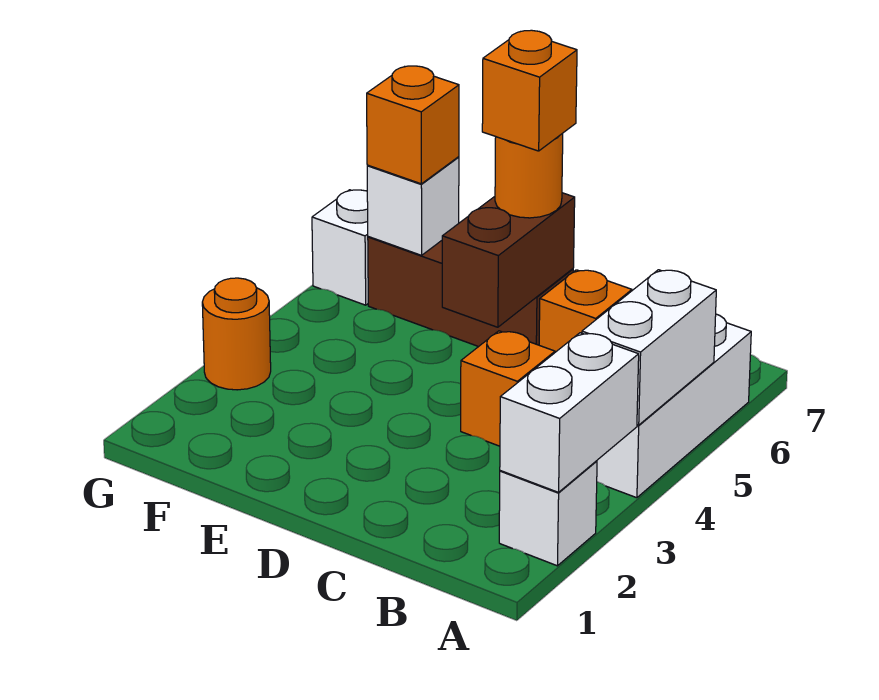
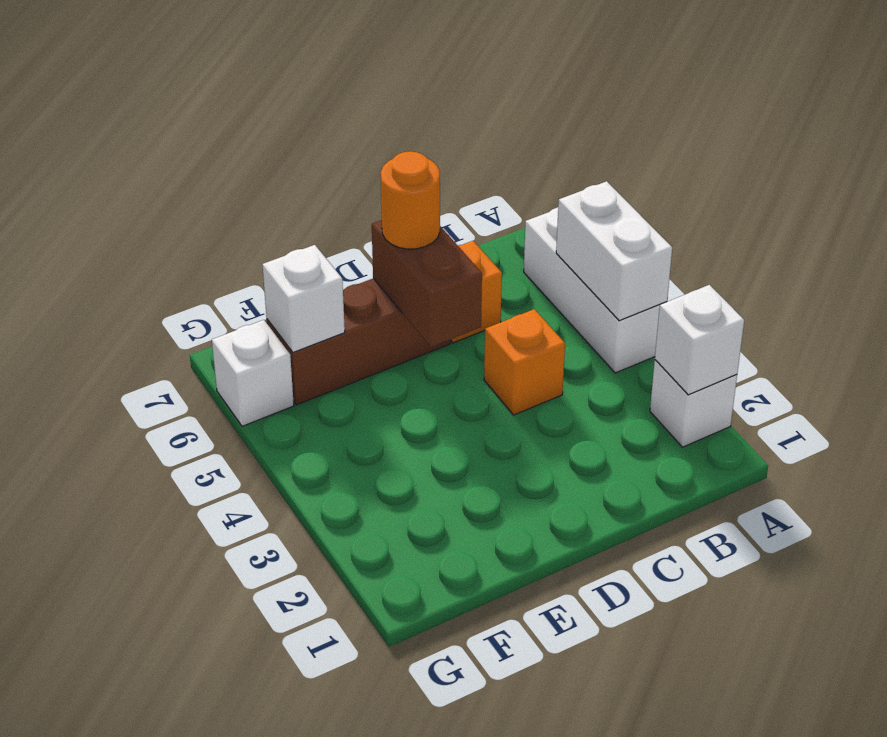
white 1x2 brick [500,333,639,492] -> white 1x1 brick [655,285,744,395]
orange 1x1 brick [482,30,577,151] -> none
orange 1x1 brick [367,66,459,184] -> none
orange 1x1 round brick [202,278,271,390] -> none

